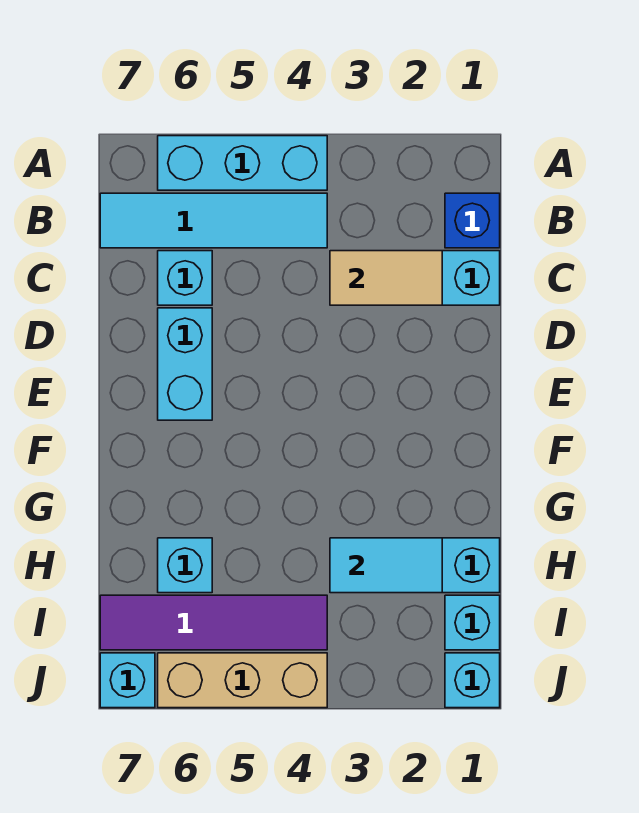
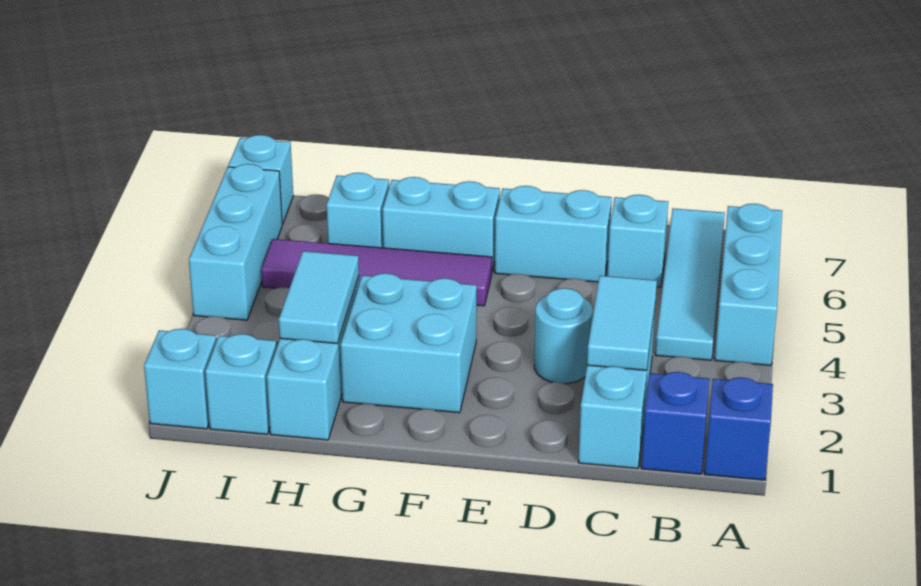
none -> blue 1x1 brick [705,377,773,480]
tan 1x2 tile [330,251,442,305] -> cyan 1x2 tile [587,276,657,371]
none -> cyan 1x1 round brick [534,288,593,384]
none -> cyan 2x2 brick [340,273,477,413]
none -> cyan 1x2 brick [383,177,500,272]
purple 1x4 tile [100,595,327,650] -> purple 1x4 tile turned to [261,239,492,306]
tan 1x3 brick [158,653,327,708] -> cyan 1x3 brick [189,164,282,320]

